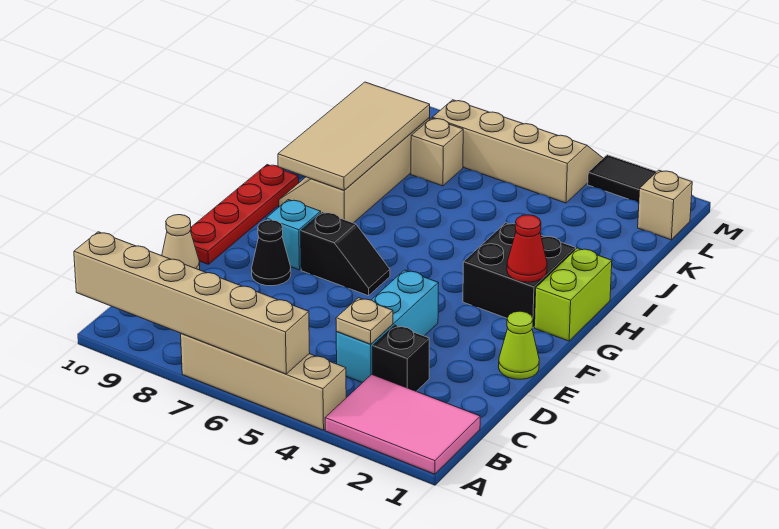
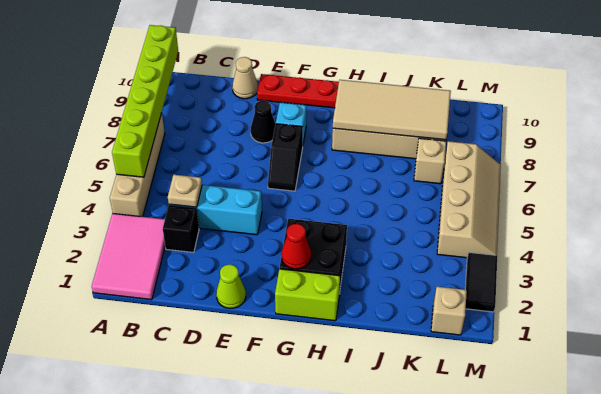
tan 1x6 brick [74,232,310,374] -> lime 1x6 brick [112,25,178,177]

